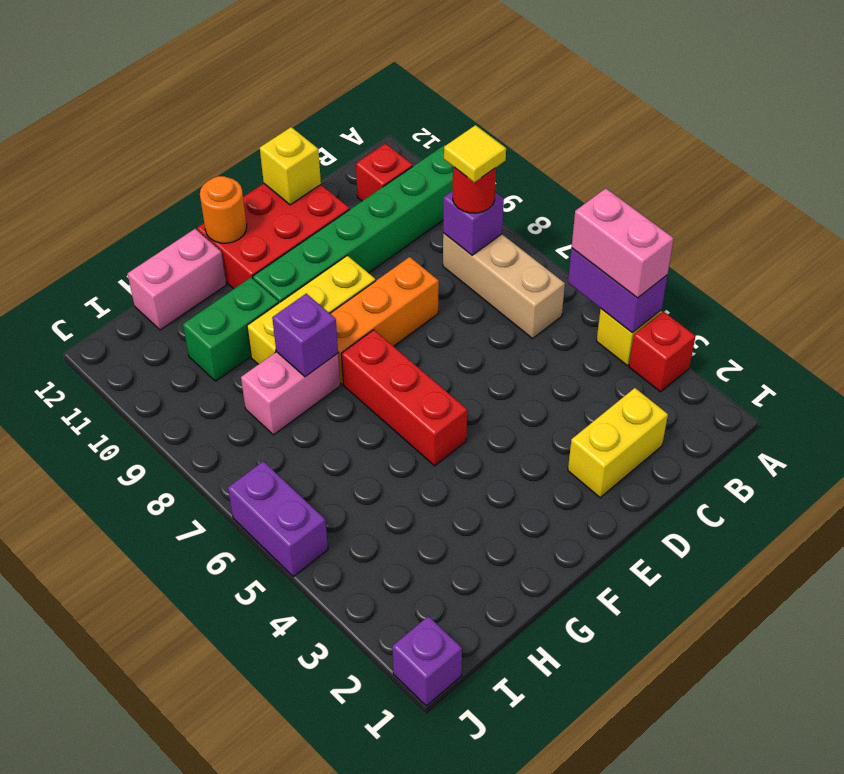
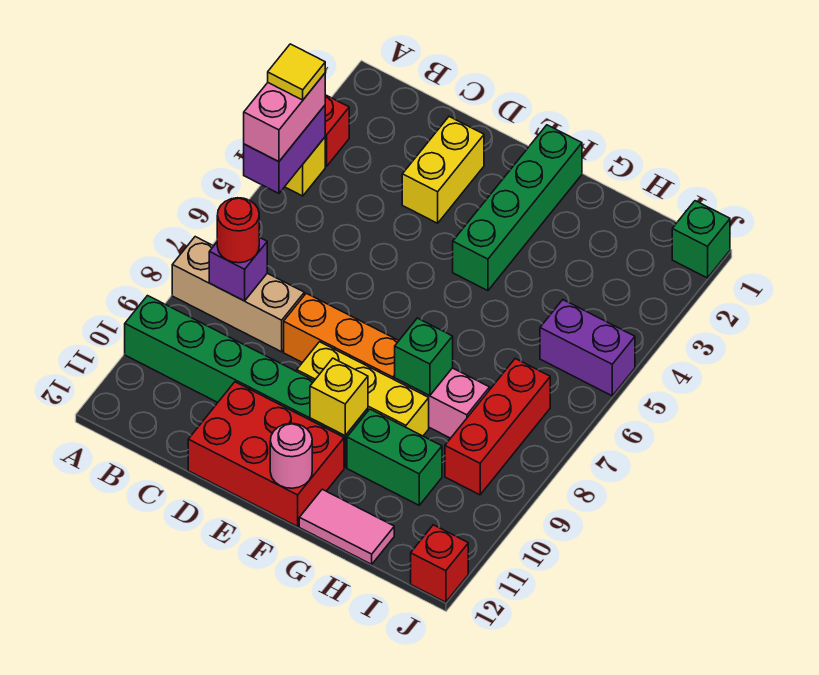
tan 1x3 brick [443,233,565,339] -> tan 1x3 brick turned to [172,237,304,352]
yellow 1x1 tile [444,125,506,182] -> yellow 1x1 tile moved to [268,44,325,100]
red 1x1 brick [356,144,413,201] -> red 1x1 brick moved to [411,525,468,602]
yellow 1x2 brick [568,388,668,498] -> yellow 1x2 brick turned to [402,117,484,223]
yellow 1x1 brick [260,127,321,205] -> yellow 1x1 brick moved to [310,358,368,436]
none -> green 1x4 brick [453,125,582,291]
red 1x3 brick [341,330,467,466] -> red 1x3 brick moved to [445,359,550,495]
orange 1x1 round brick [200,176,247,243] -> pink 1x1 round brick [270,423,312,488]
purple 1x1 brick [272,294,338,377] -> green 1x1 brick [395,318,453,396]
pink 1x2 brick [128,229,226,330] -> pink 1x2 tile [299,489,394,564]
purple 1x1 brick [392,616,462,706] -> green 1x1 brick [672,201,730,278]
purple 1x2 brick [228,461,328,577] -> purple 1x2 brick turned to [540,300,635,396]

